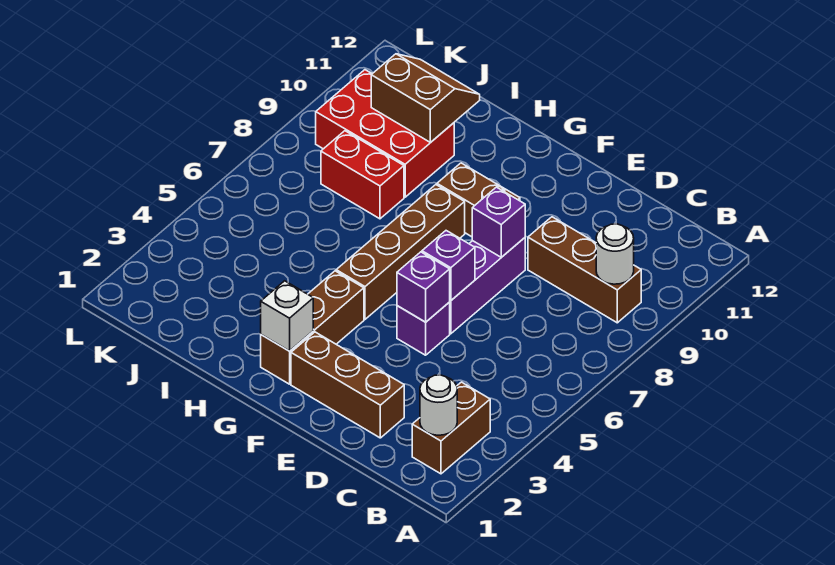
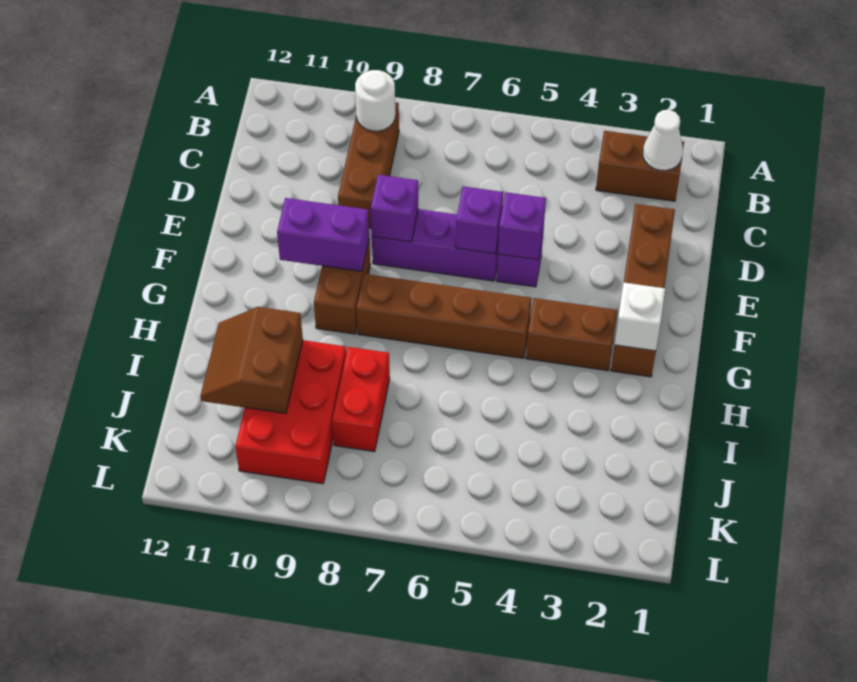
white 1x1 round brick [420,375,457,435] -> white 1x1 cone [643,110,683,171]
none -> purple 1x2 brick [277,198,369,271]

